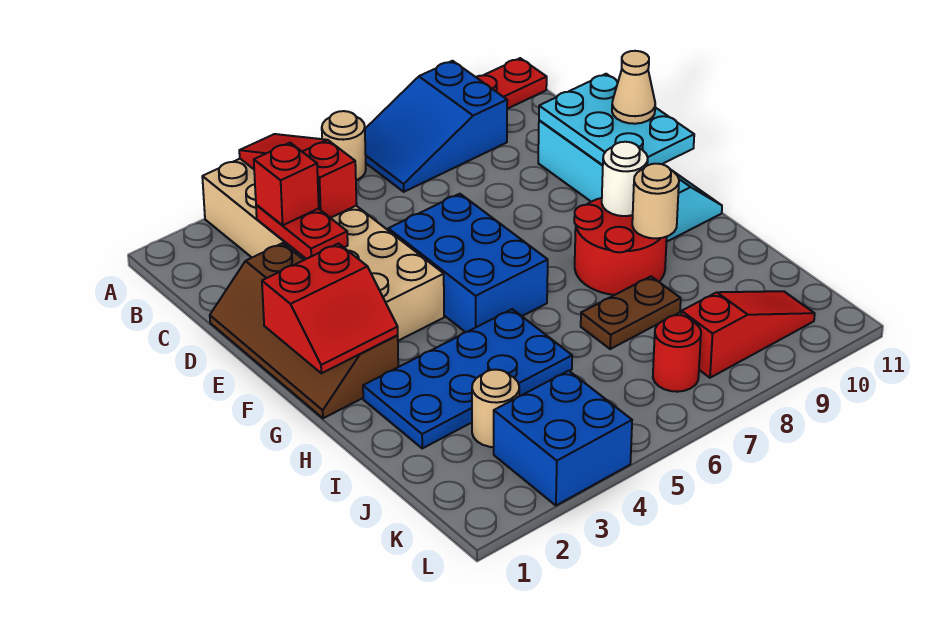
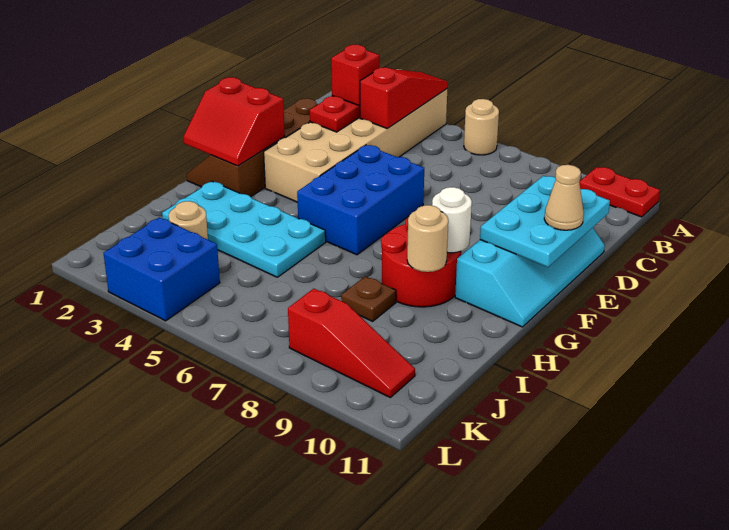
blue 2x3 slope [365,61,507,192] -> none
blue 2x4 plate [363,309,572,448] -> cyan 2x4 plate [162,181,326,277]
brown 1x2 plate [581,276,681,349] -> brown 1x1 plate [341,276,396,321]
red 1x1 round brick [653,315,701,392] -> none

